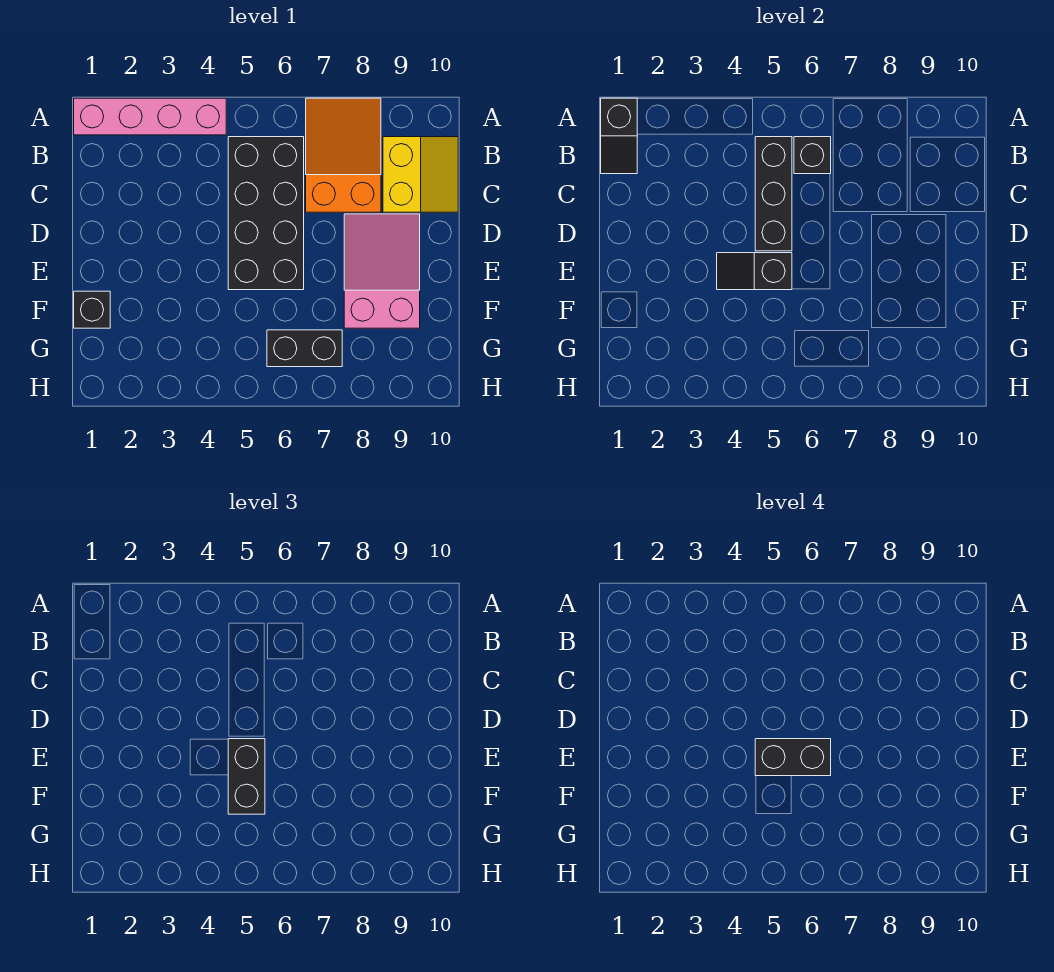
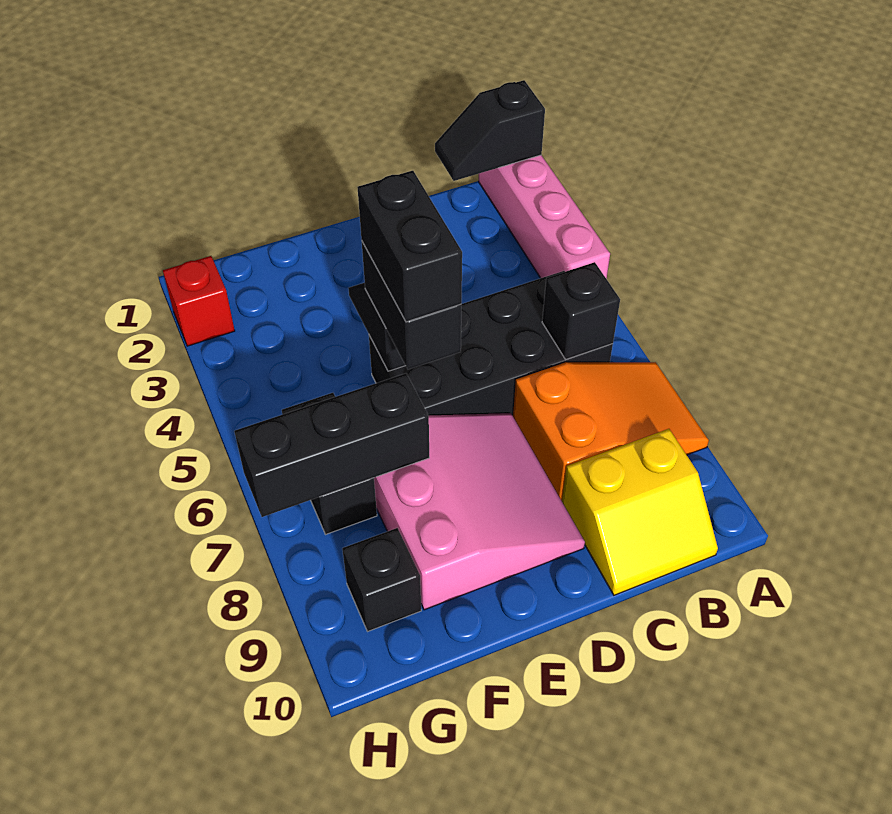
black 1x3 brick [755,137,792,251] -> black 1x3 brick moved to [234,373,429,517]
pink 2x3 slope [344,214,420,328] -> pink 3x3 slope [374,413,585,610]
black 1x2 brick [228,739,265,814] -> black 1x2 brick turned to [362,242,461,369]
black 1x1 brick [74,291,110,328] -> black 1x1 brick moved to [342,528,421,631]
none -> red 1x1 brick [163,256,235,346]

